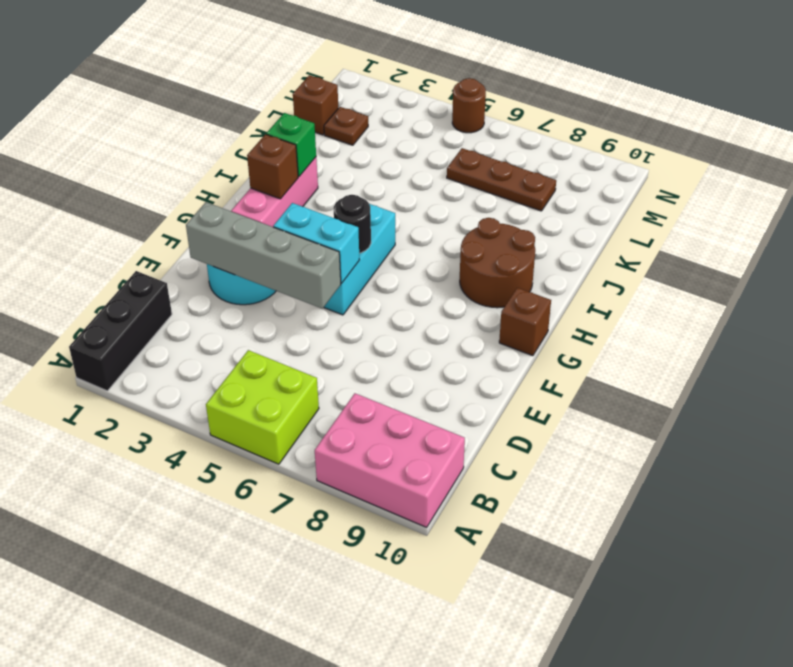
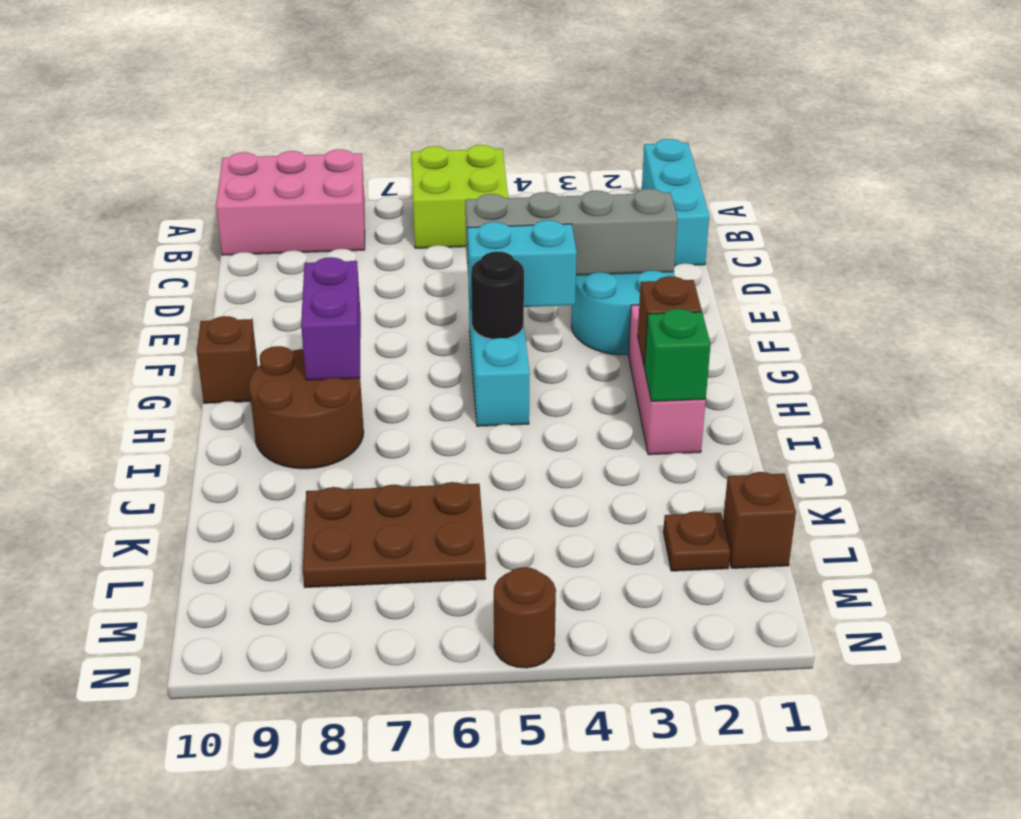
black 1x3 brick [69,271,172,391] -> cyan 1x3 brick [642,139,709,266]
none -> purple 1x2 brick [301,257,361,380]
brown 1x3 plate [447,148,556,211] -> brown 2x3 plate [303,482,486,588]

